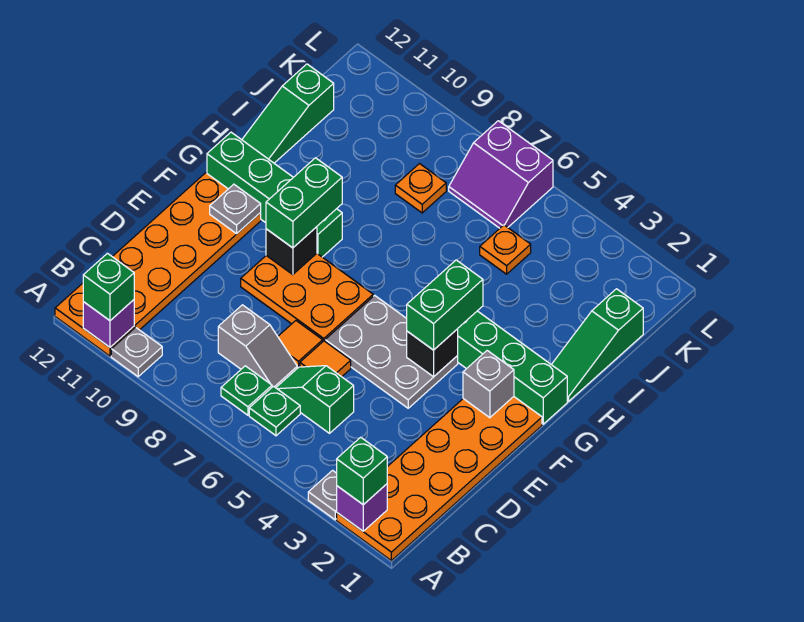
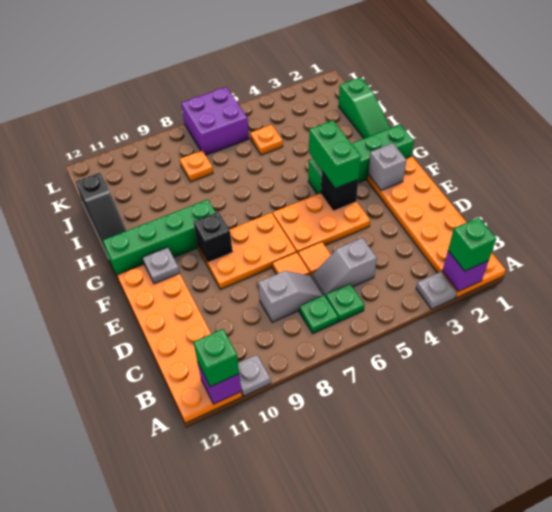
green 1x2 slope [276,366,354,433] -> grey 1x2 slope [312,238,377,296]
grey 2x3 plate [325,295,458,408] -> orange 2x3 plate [273,193,370,253]
green 1x2 brick [266,158,342,248] -> none
green 1x3 slope [242,64,334,163] -> black 1x3 slope [76,173,126,256]
purple 2x2 slope [449,121,553,228] -> purple 2x2 brick [181,87,249,155]

